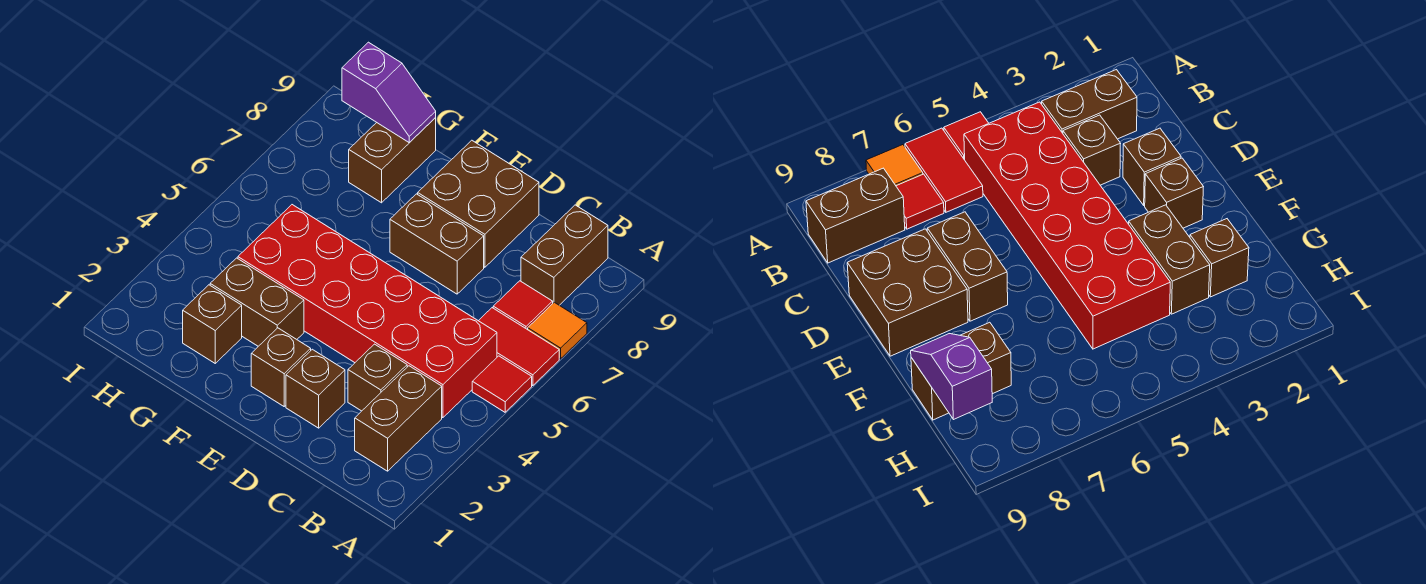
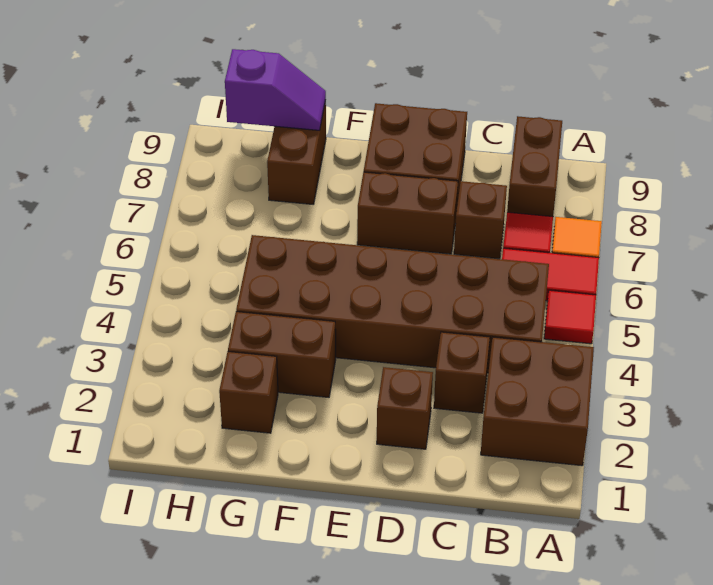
brown 1x2 brick [355,366,442,471] -> brown 2x2 brick [481,337,594,466]
red 2x6 brick [238,205,497,418] -> brown 2x6 brick [236,235,549,373]
brown 1x1 brick [251,328,311,406] -> brown 1x1 brick moved to [454,181,507,259]

